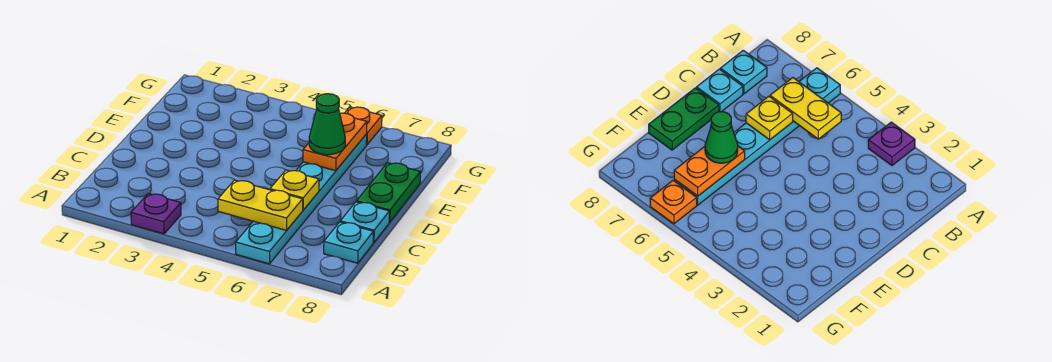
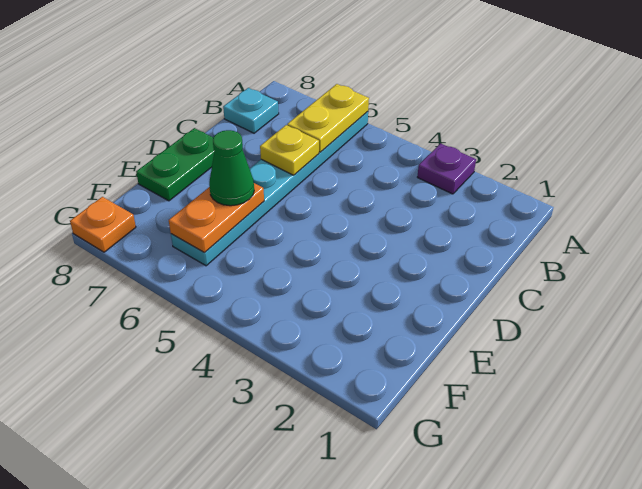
yellow 1x2 plate [218,180,303,230] -> yellow 1x2 plate turned to [287,84,369,152]
cyan 1x1 plate [340,202,389,243] -> none
orange 1x1 plate [345,107,382,145] -> orange 1x1 plate moved to [70,197,136,252]

